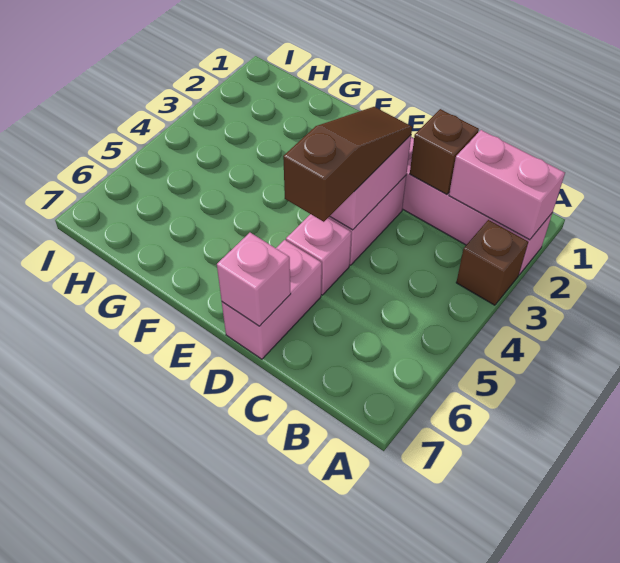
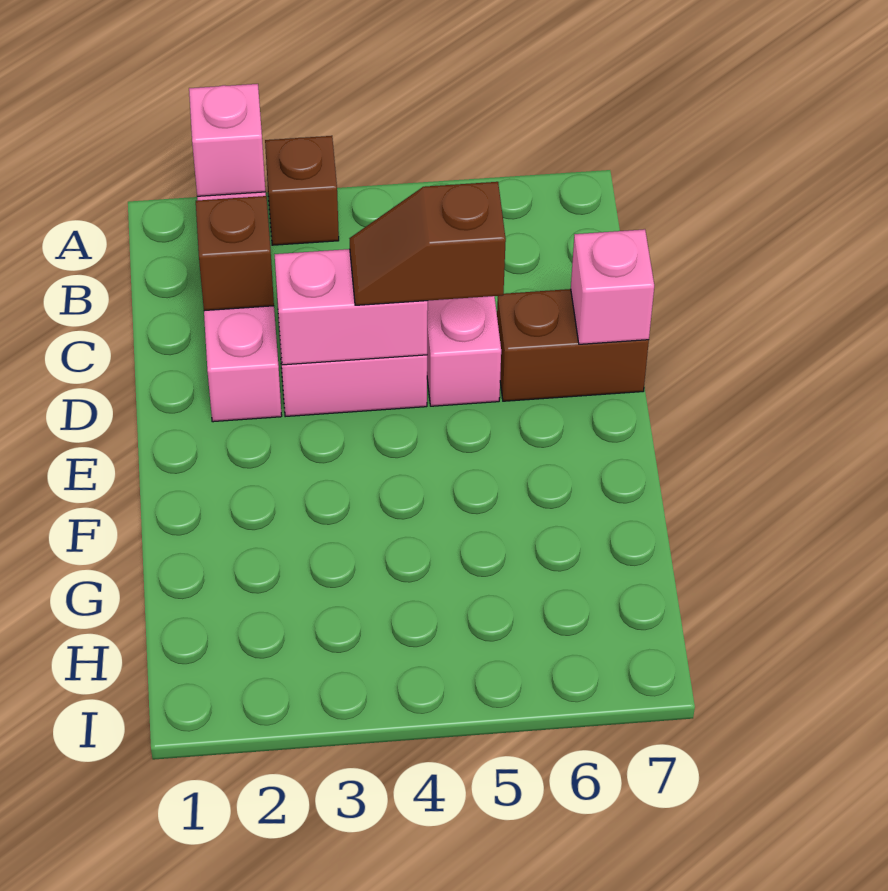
pink 1x2 brick [449,130,565,240] -> pink 1x1 brick [189,84,265,196]
brown 1x3 slope [283,107,412,222] -> brown 1x2 slope [349,182,506,305]
pink 1x2 brick [222,240,322,359] -> brown 1x2 brick [497,289,649,401]

